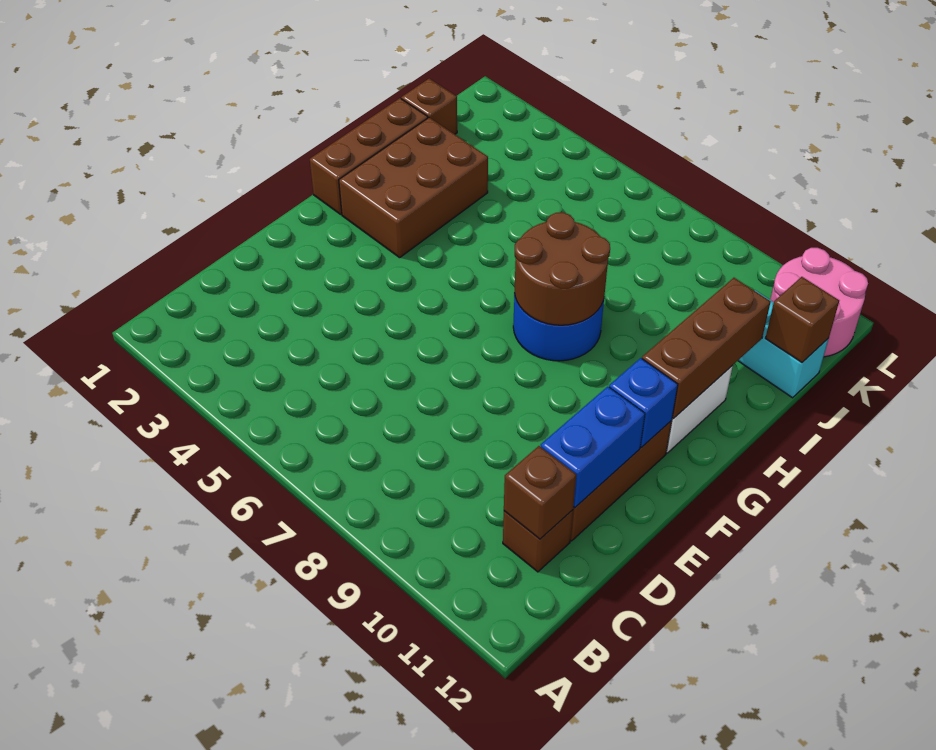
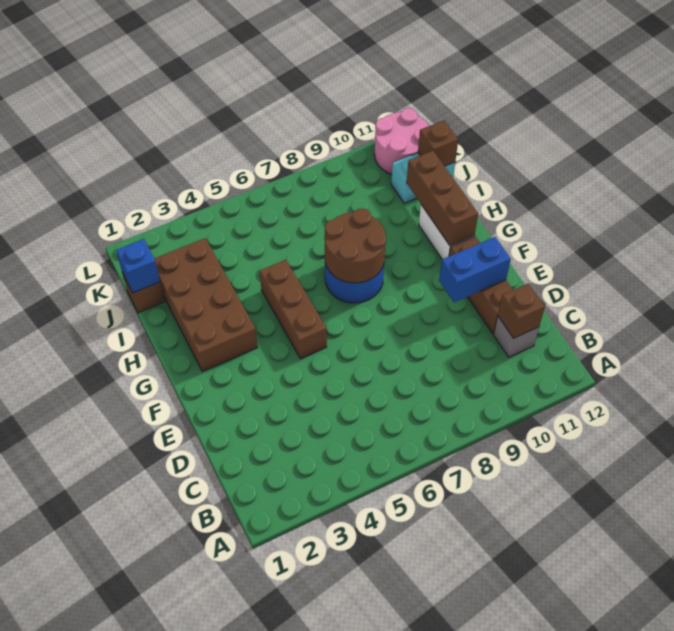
brown 1x1 brick [503,510,573,572] -> grey 1x1 brick [494,317,539,357]
blue 1x2 brick [541,387,645,508] -> blue 1x2 brick turned to [439,237,511,302]
blue 1x1 brick [609,358,678,448] -> blue 1x1 brick moved to [116,239,160,293]
brown 1x3 brick [310,98,428,214] -> brown 1x3 brick moved to [260,260,327,359]
brown 2x3 brick [339,118,488,258] -> brown 2x4 brick [154,238,258,371]

